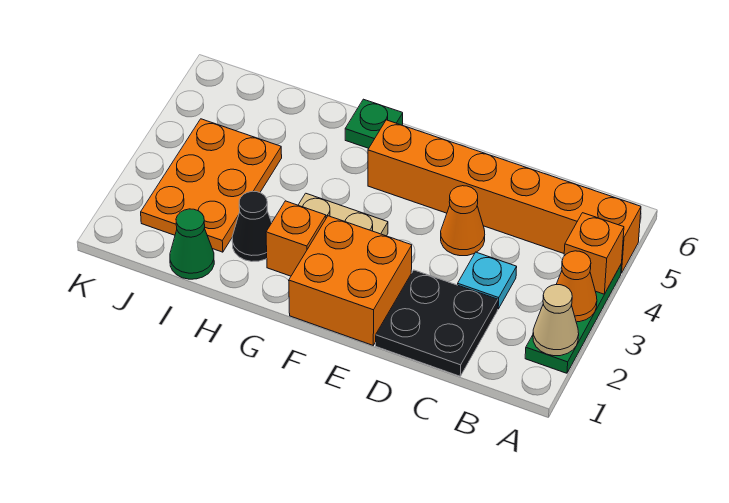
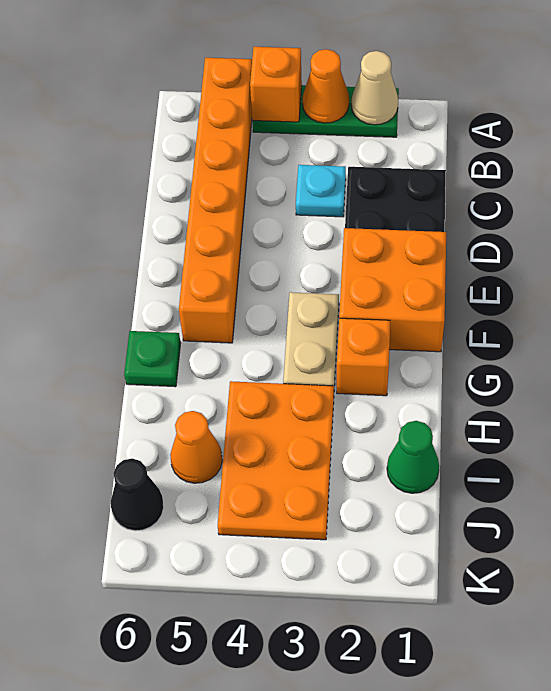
orange 1x1 cone [441,186,485,256] -> orange 1x1 cone moved to [170,411,222,483]
black 1x1 cone [232,191,272,262] -> black 1x1 cone moved to [111,459,164,531]
orange 2x3 plate [141,119,282,252] -> orange 2x3 plate turned to [218,381,334,540]

